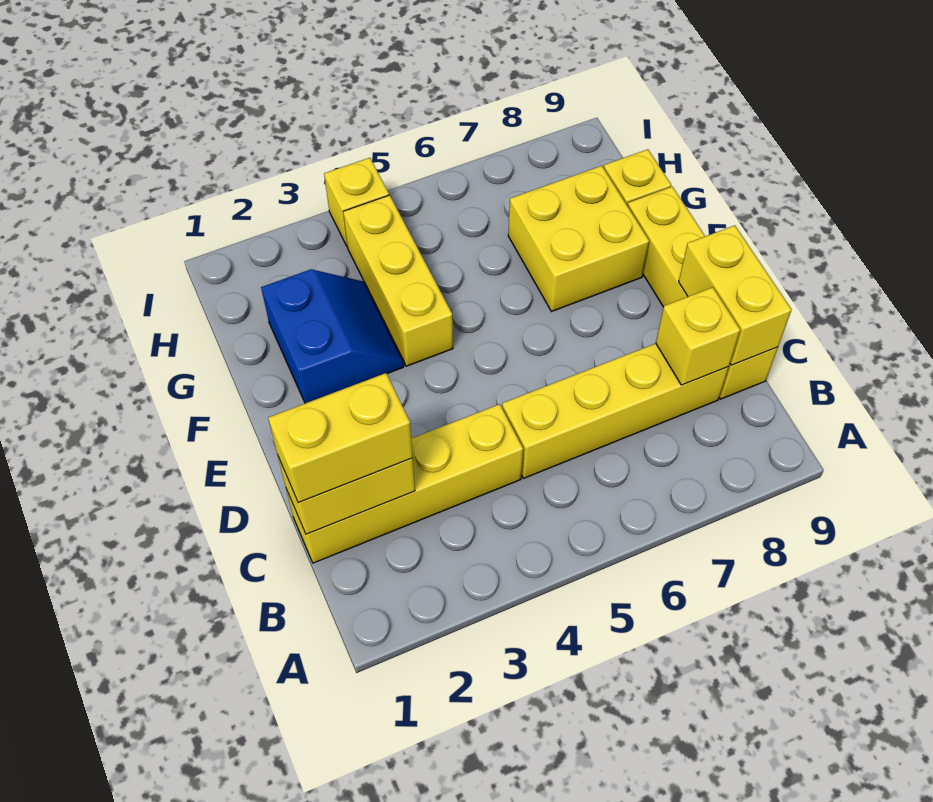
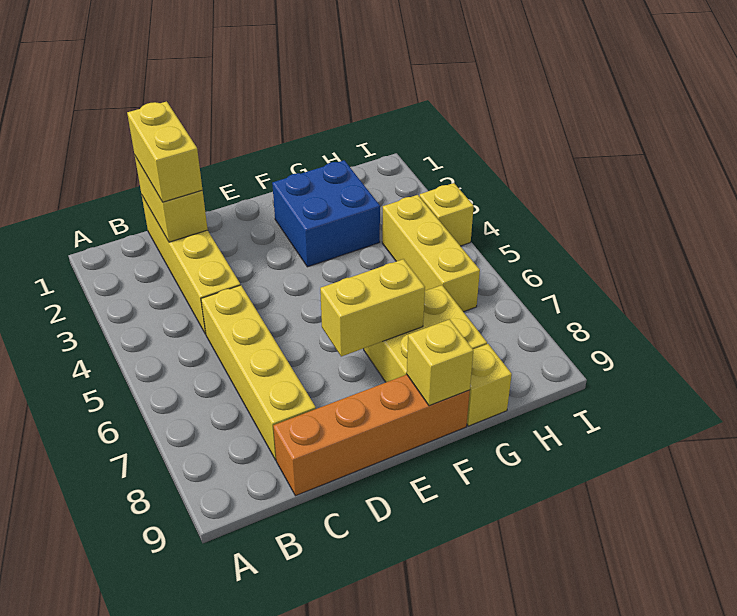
yellow 1x1 brick [656,287,740,385] -> yellow 1x1 brick moved to [407,319,473,406]
yellow 1x4 brick [628,187,778,399] -> orange 1x4 brick [273,375,470,496]
yellow 1x2 brick [679,225,792,365] -> yellow 1x2 brick moved to [320,259,425,357]
blue 2x2 slope [261,269,404,403] -> blue 2x2 brick [272,160,380,267]
yellow 1x3 brick [343,195,453,366] -> yellow 1x3 brick turned to [382,195,480,312]

